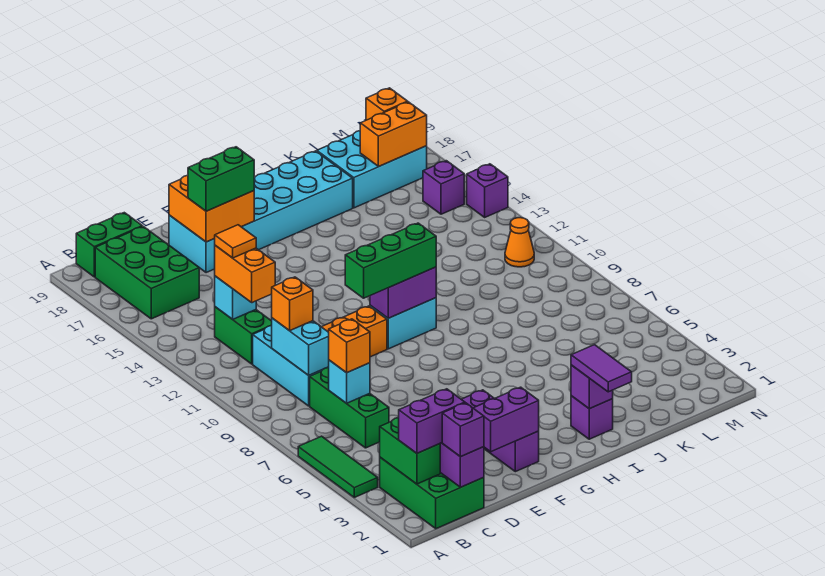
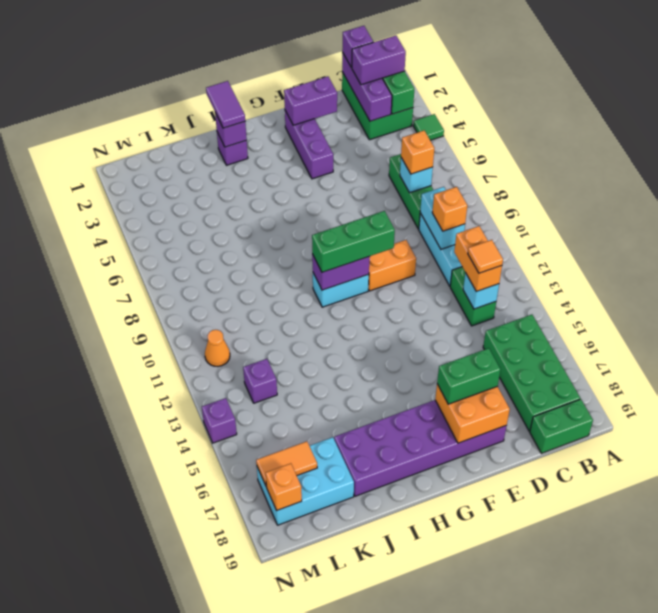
green 1x3 tile [298,436,378,497] -> green 1x1 tile [413,114,444,140]
green 2x3 brick [95,227,199,319] -> green 2x4 brick [483,315,580,431]
cyan 2x6 brick [169,151,353,273] -> purple 2x6 brick [334,400,507,496]
orange 1x2 brick [360,102,427,166] -> orange 1x2 tile [256,441,317,487]
purple 1x1 brick [423,161,464,214] -> purple 1x1 brick moved to [243,359,277,403]

